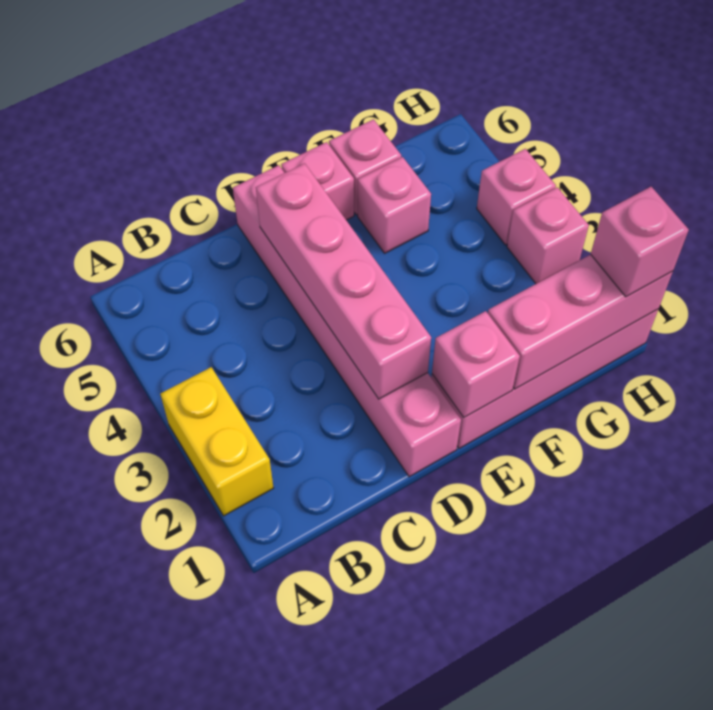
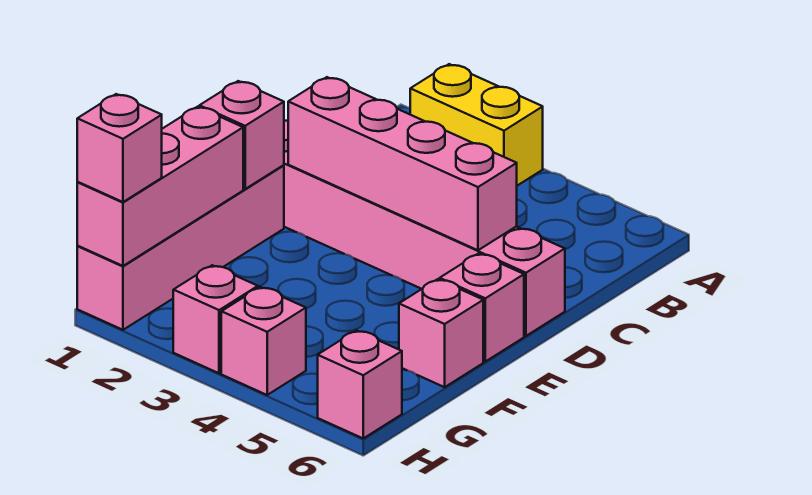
pink 1x1 brick [358,157,431,253] -> pink 1x1 brick moved to [318,330,402,438]

